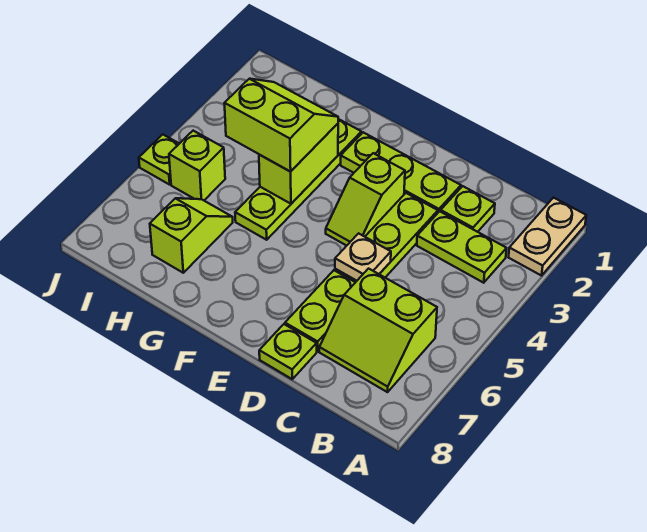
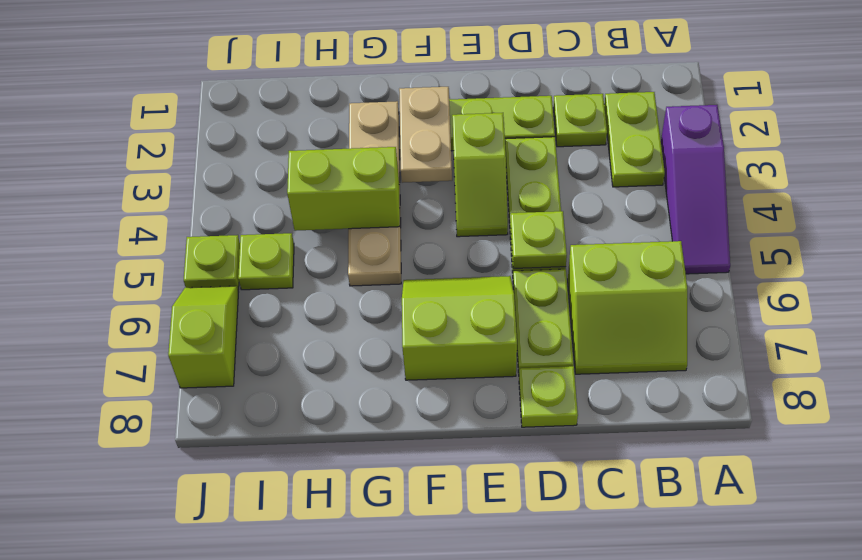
tan 1x2 plate [509,198,586,276] -> tan 1x2 plate moved to [399,87,452,183]
none -> purple 1x3 slope [661,105,730,274]
lime 1x2 plate [417,211,507,283] -> lime 1x2 plate turned to [604,92,665,187]
tan 1x1 plate [335,233,391,281] -> lime 1x1 plate [511,211,567,269]
lime 1x4 plate [235,119,361,240] -> tan 1x4 plate [348,101,401,286]
lime 1x2 brick [259,124,338,204] -> lime 1x2 brick turned to [287,147,400,231]
lime 2x2 slope [225,79,338,172] -> lime 2x2 slope moved to [402,276,517,380]
lime 1x2 slope [150,198,233,273] -> lime 1x2 slope moved to [168,286,238,388]
lime 1x1 brick [169,131,225,200] -> lime 1x1 plate [238,233,294,290]

